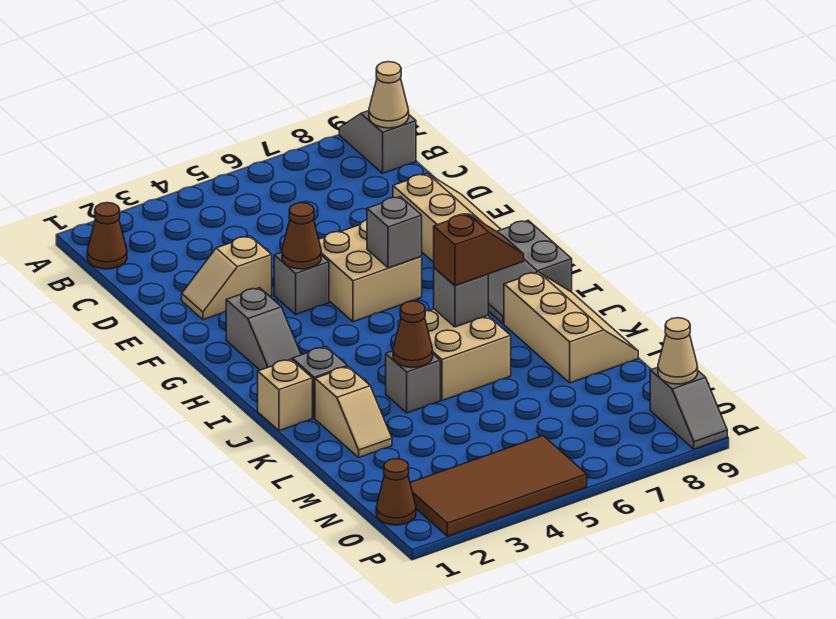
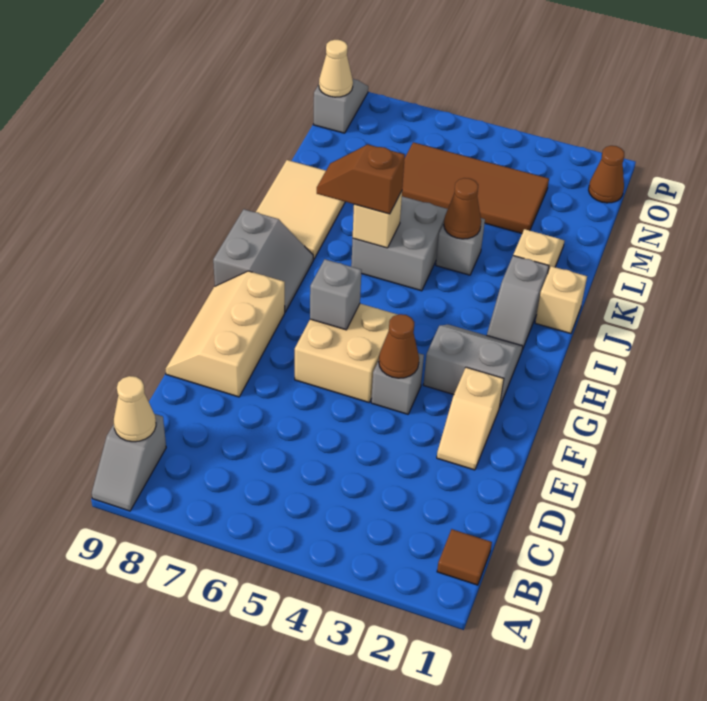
brown 1x1 cone [87,203,127,269] -> brown 1x1 tile [437,529,492,585]
tan 1x2 slope [182,236,272,320] -> tan 1x2 slope turned to [437,367,504,470]
grey 1x2 slope [226,288,301,370] -> grey 2x2 slope [423,325,523,408]
tan 2x2 brick [398,309,511,400] -> grey 2x2 brick [351,196,448,291]
grey 1x1 brick [434,268,488,327] -> tan 1x1 brick [353,191,402,248]
tan 2x3 slope [504,272,638,383] -> tan 2x3 tile [256,160,345,260]
brown 2x4 tile [410,436,587,536] -> brown 2x4 tile moved to [402,142,549,233]

